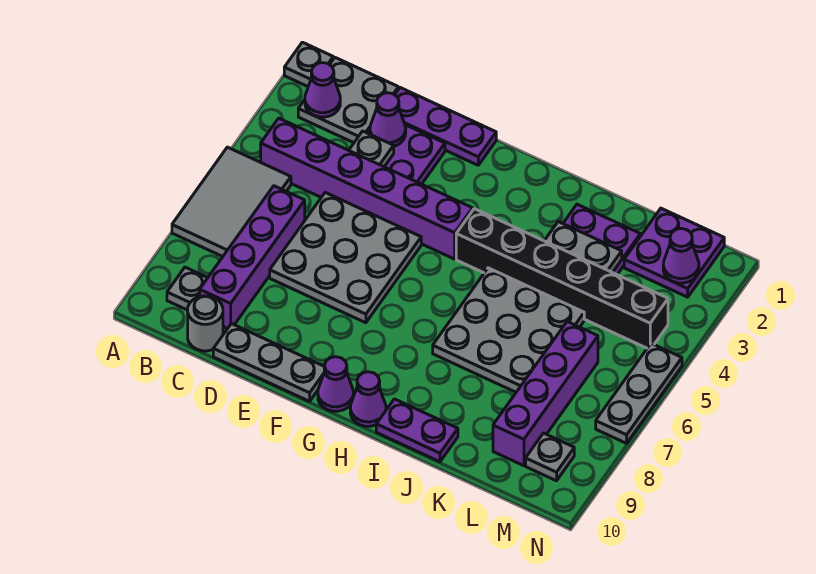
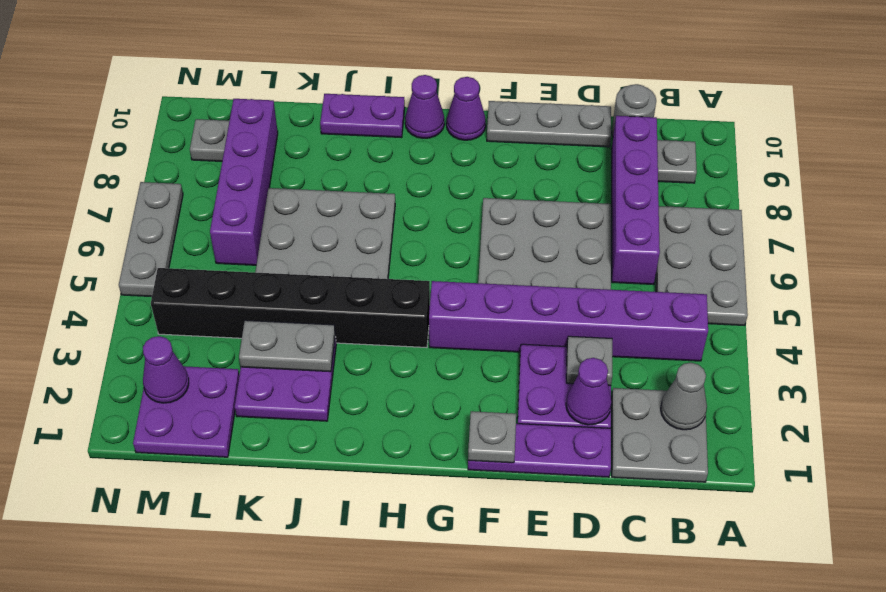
grey 1x1 plate [284,42,333,86] -> grey 1x1 plate moved to [468,411,516,463]
grey 2x3 tile [172,147,291,257] -> grey 2x3 plate [656,206,748,325]
purple 1x1 cone [305,63,340,117] -> grey 1x1 cone [661,363,707,430]

